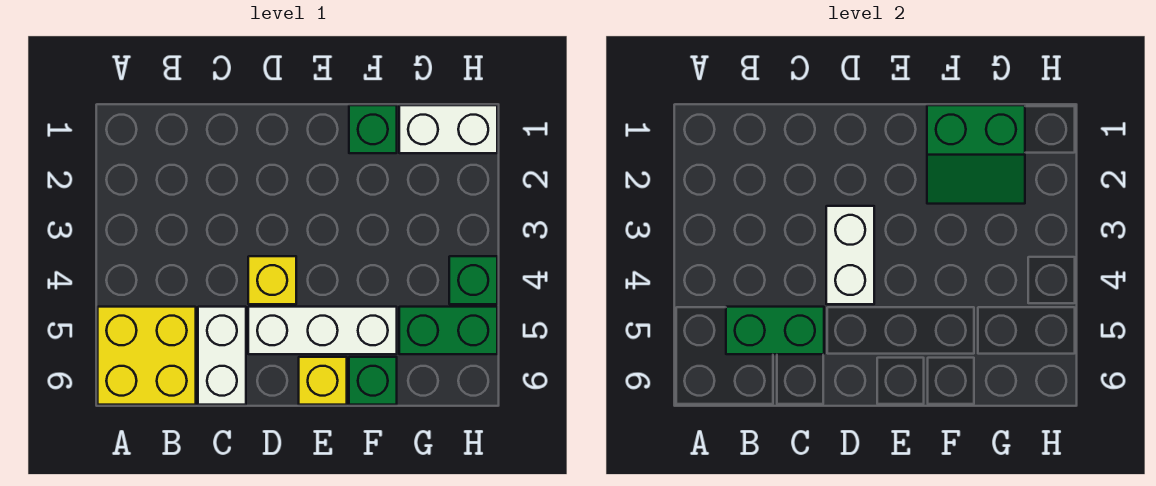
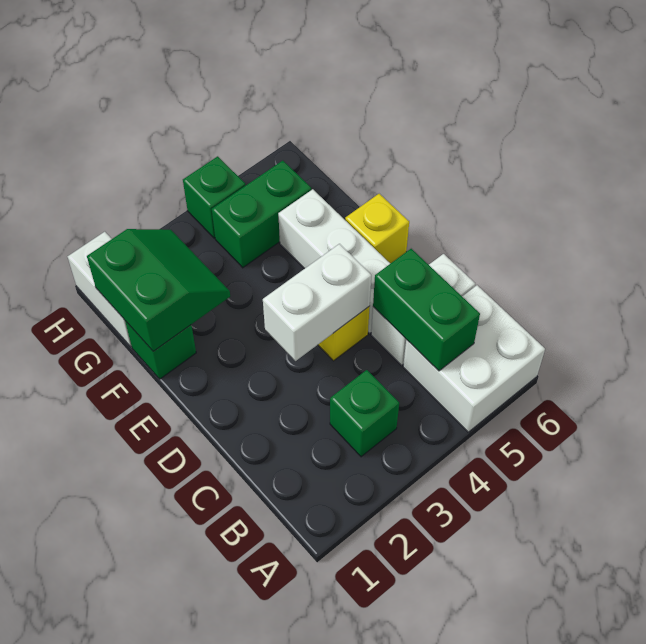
yellow 2x2 brick [98,307,196,405] -> white 2x2 brick [403,285,545,432]
green 1x1 brick [349,357,397,405] -> green 1x1 brick moved to [330,370,399,457]
green 1x2 brick [399,307,497,354] -> green 1x2 brick turned to [212,161,311,268]

